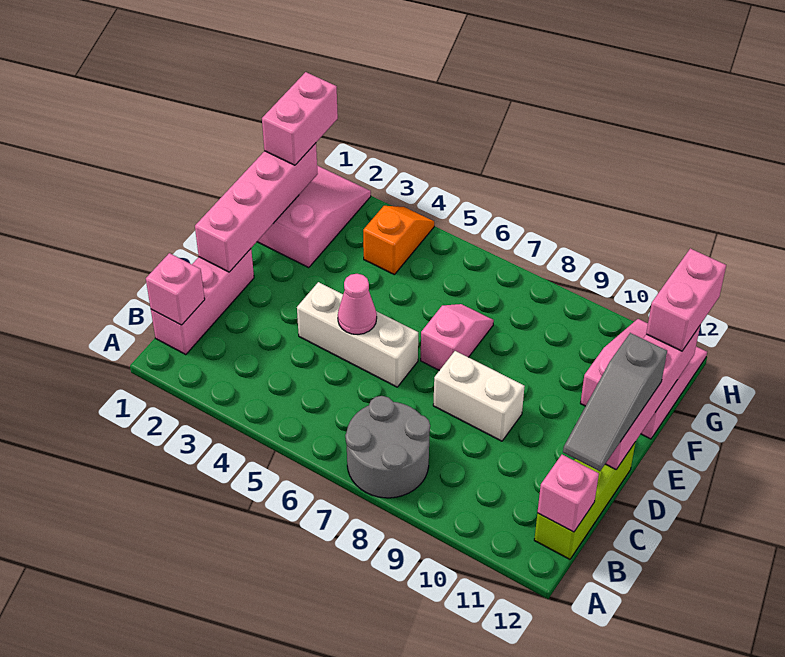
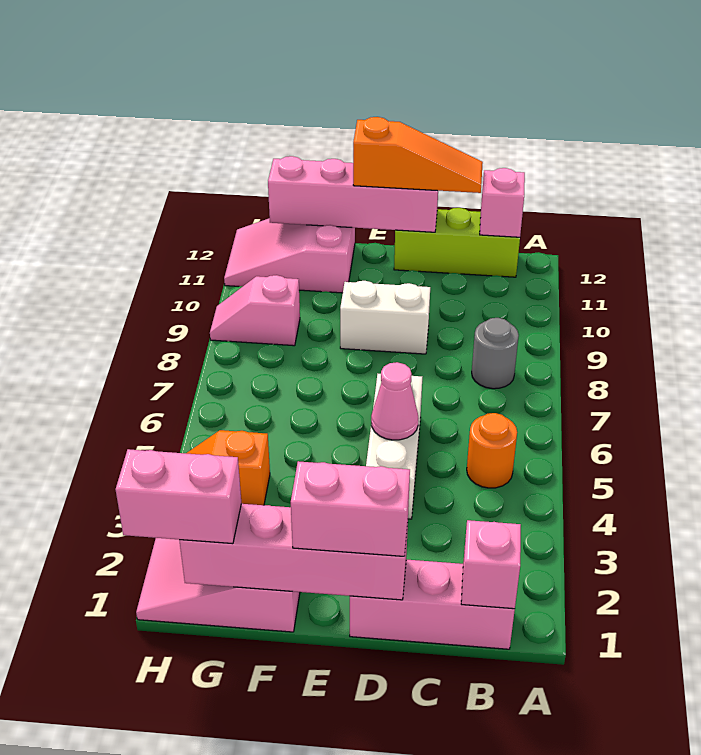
grey 2x2 round brick [345,396,430,498] -> grey 1x1 round brick [472,318,519,389]
none -> orange 1x1 round brick [467,413,517,488]
grey 1x3 slope [563,333,667,471] -> orange 1x3 slope [353,117,483,193]
white 1x2 brick [433,351,525,441] -> white 1x2 brick turned to [340,281,430,354]
pink 1x2 slope [421,304,494,370] -> pink 1x2 slope moved to [210,275,300,346]
pink 1x2 brick [646,248,726,351] -> pink 1x2 brick moved to [291,461,410,556]

